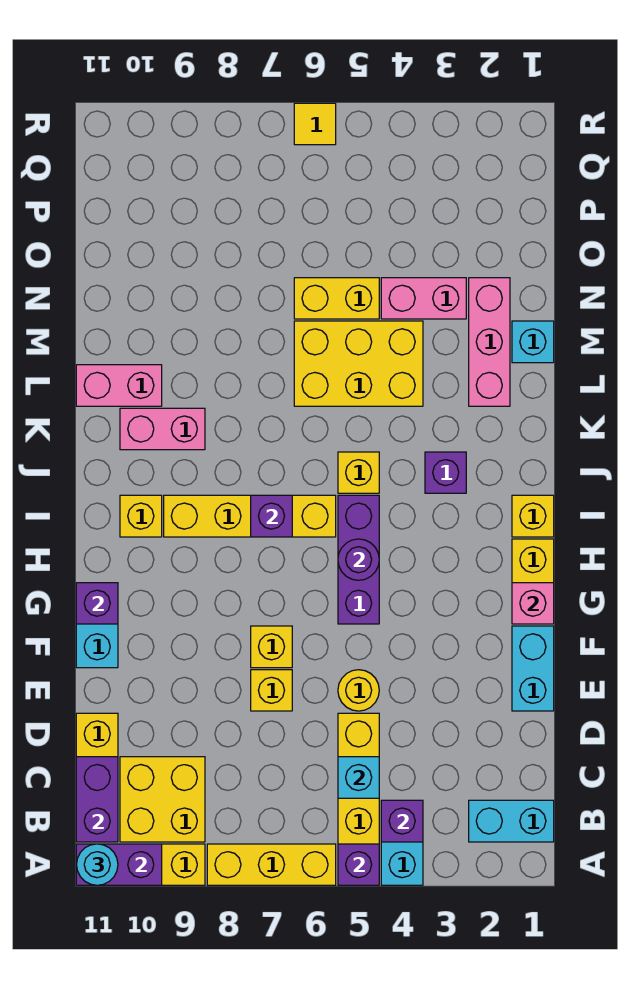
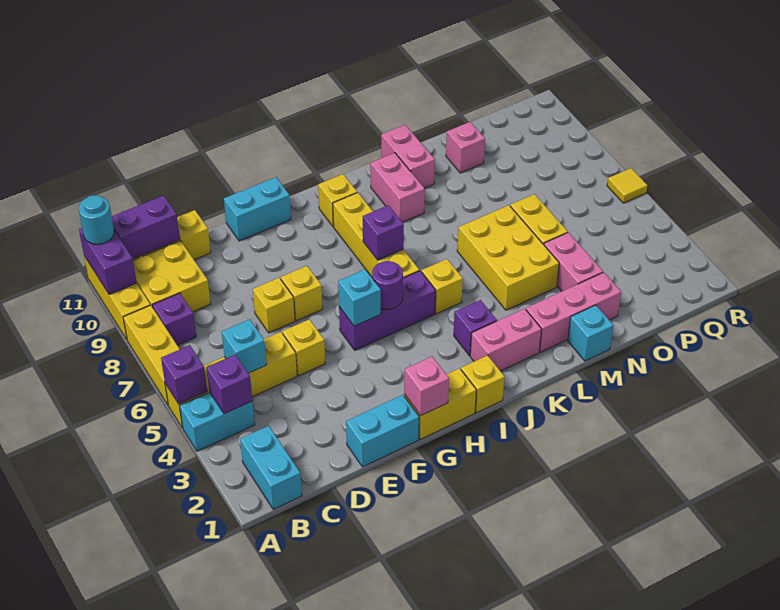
yellow 1x1 round brick [338,670,379,711] -> yellow 1x1 brick [282,319,325,376]
none -> cyan 1x1 brick [338,269,381,326]
purple 1x1 brick [76,583,118,624] -> purple 1x1 brick moved to [153,293,196,345]
none -> pink 1x2 brick [470,309,542,371]
none -> pink 1x1 brick [446,122,485,173]

